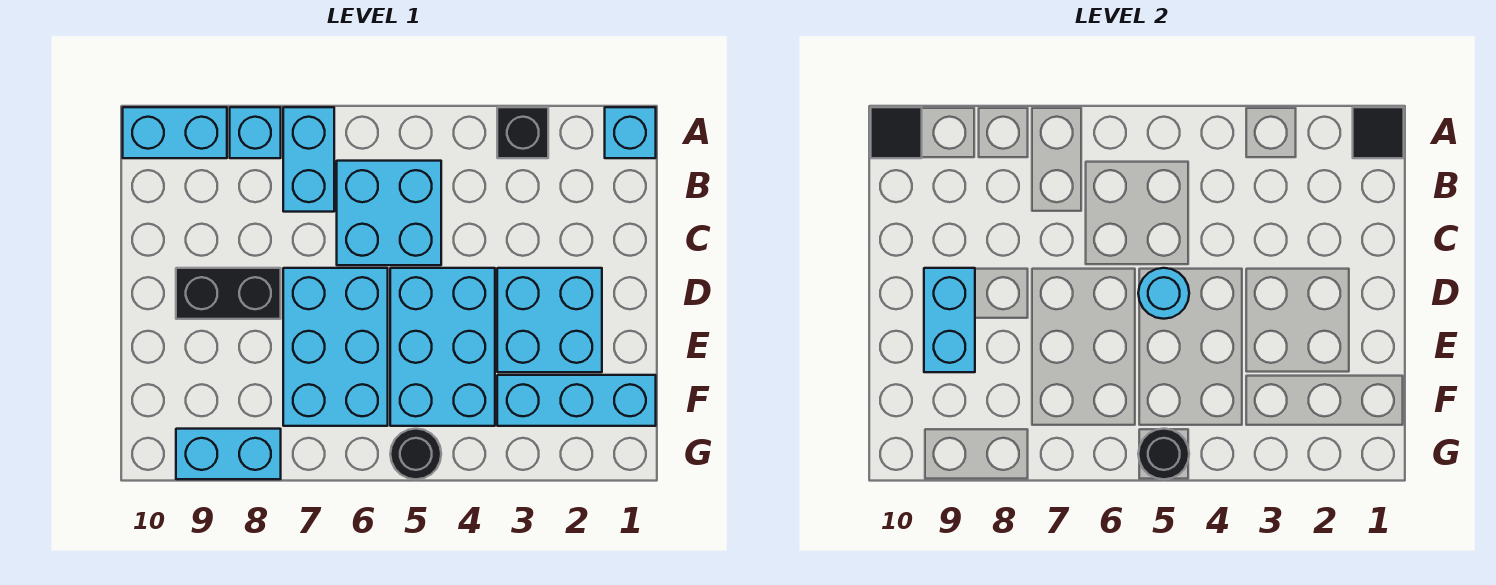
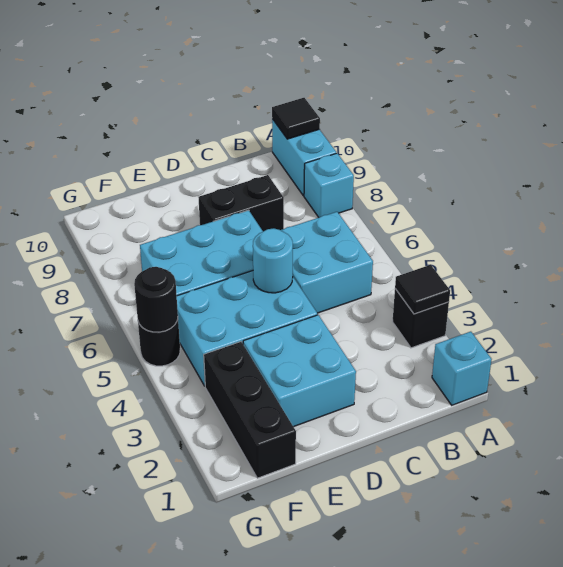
black 1x1 tile [1353,107,1404,158] -> black 1x1 tile moved to [395,265,450,314]
cyan 1x2 brick [283,107,334,212] -> none
black 1x2 brick [176,268,281,319] -> black 1x2 brick turned to [198,175,284,231]
cyan 1x2 brick [924,268,975,372] -> none
cyan 1x3 brick [497,375,656,426] -> black 1x3 brick [204,342,296,478]
cyan 1x2 brick [176,429,281,479] -> none

